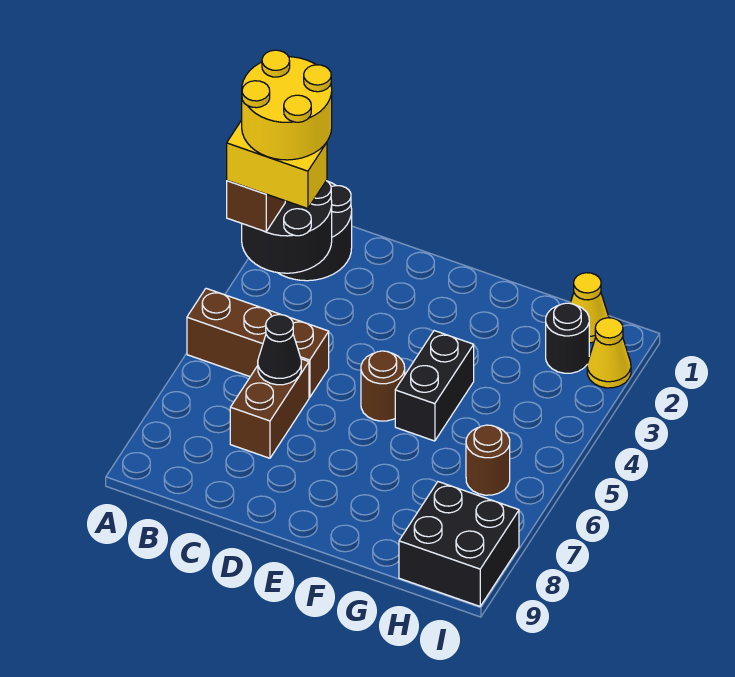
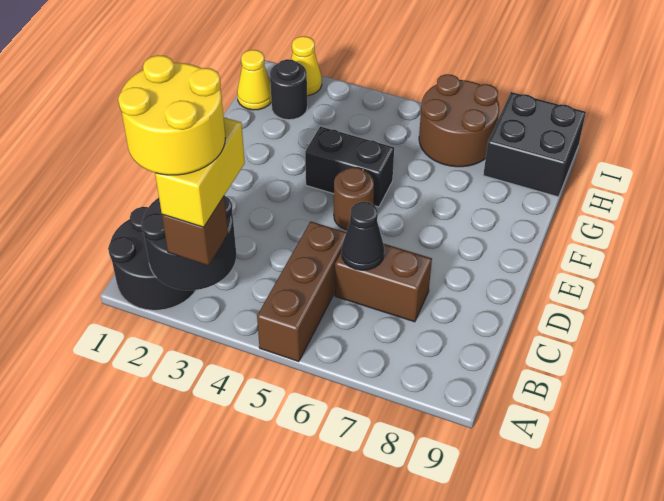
brown 1x1 round brick [466,425,510,495] -> brown 2x2 round brick [419,74,499,167]

